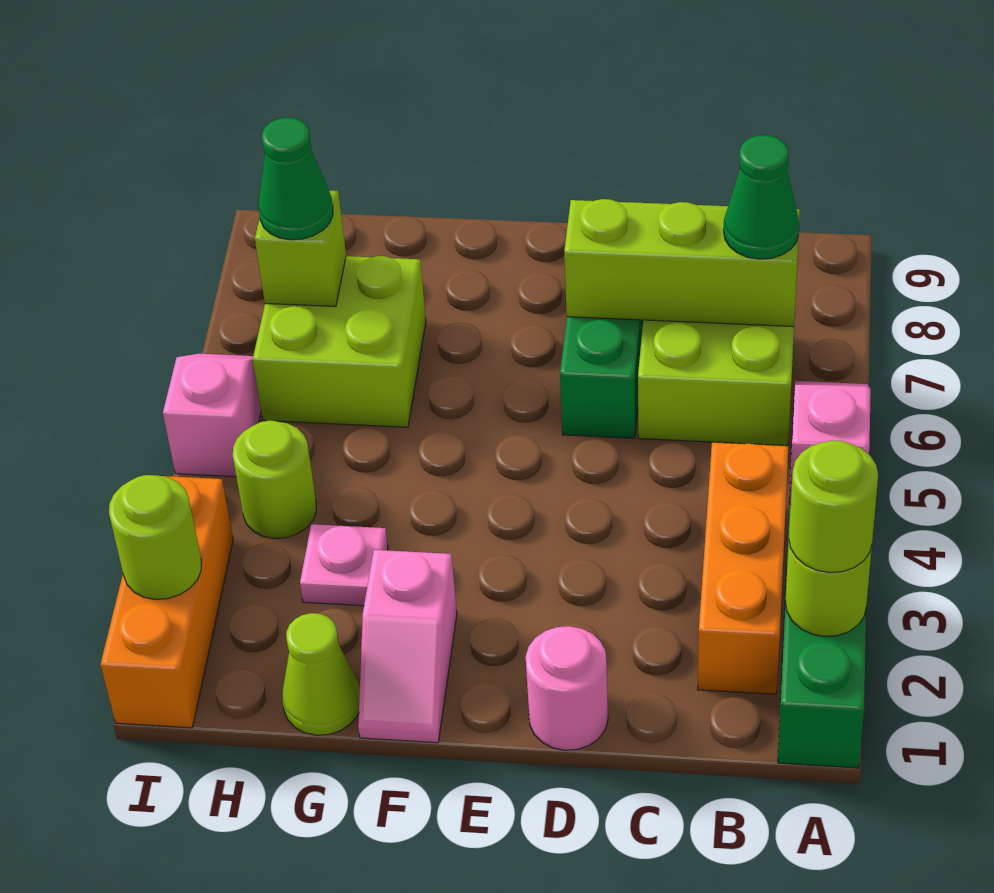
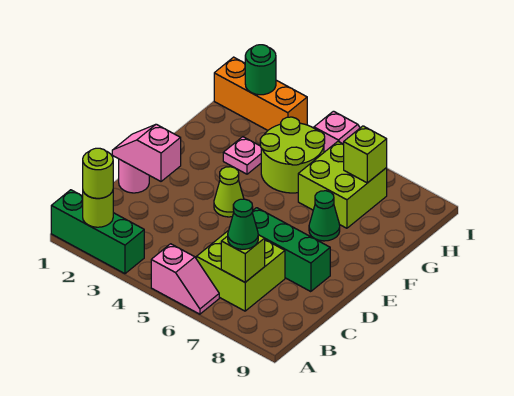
orange 1x3 brick [698,442,788,694] -> none
lime 1x3 brick [564,199,800,327] -> lime 1x1 brick [221,235,265,282]
pink 1x2 slope [358,550,457,743] -> pink 1x2 slope moved to [112,124,181,181]
lime 1x1 cone [282,613,360,735] -> lime 1x1 cone moved to [214,167,244,217]
lime 1x1 round brick [233,421,316,539] -> lime 2x2 round brick [260,117,325,193]
green 1x1 cone [259,118,333,240] -> green 1x1 cone moved to [309,191,340,241]
lime 1x1 round brick [109,475,201,599] -> green 1x1 round brick [245,45,276,95]

